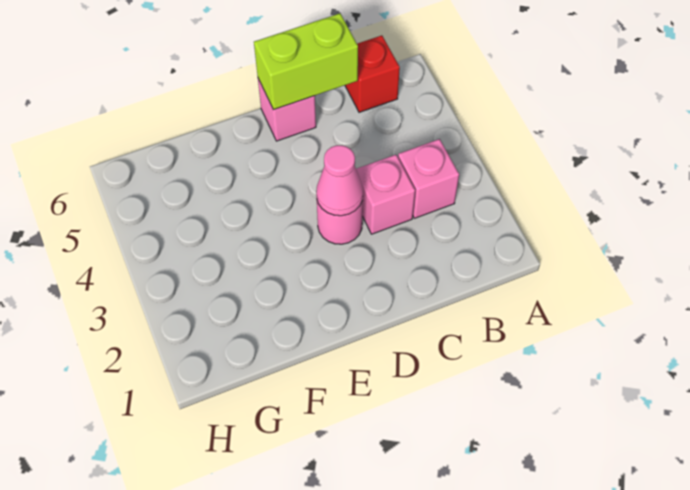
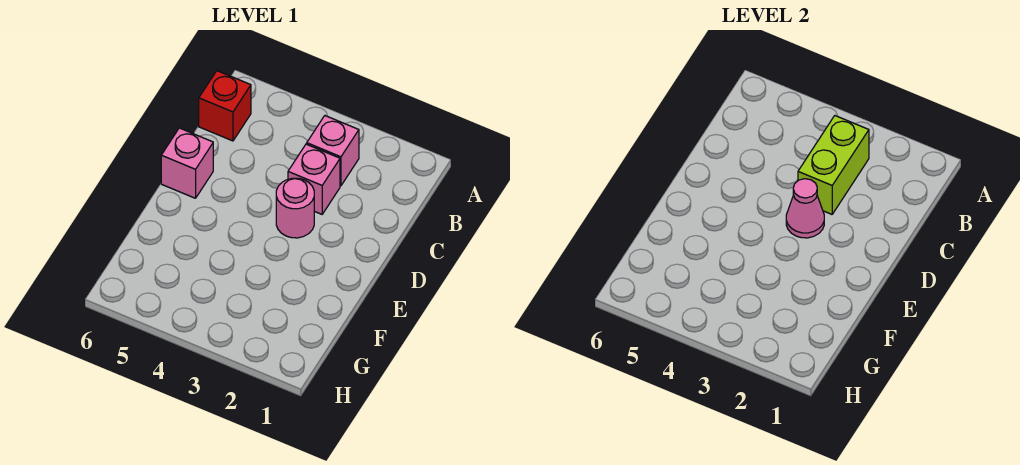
lime 1x2 brick [254,13,358,110] -> lime 1x2 brick moved to [798,116,869,214]

